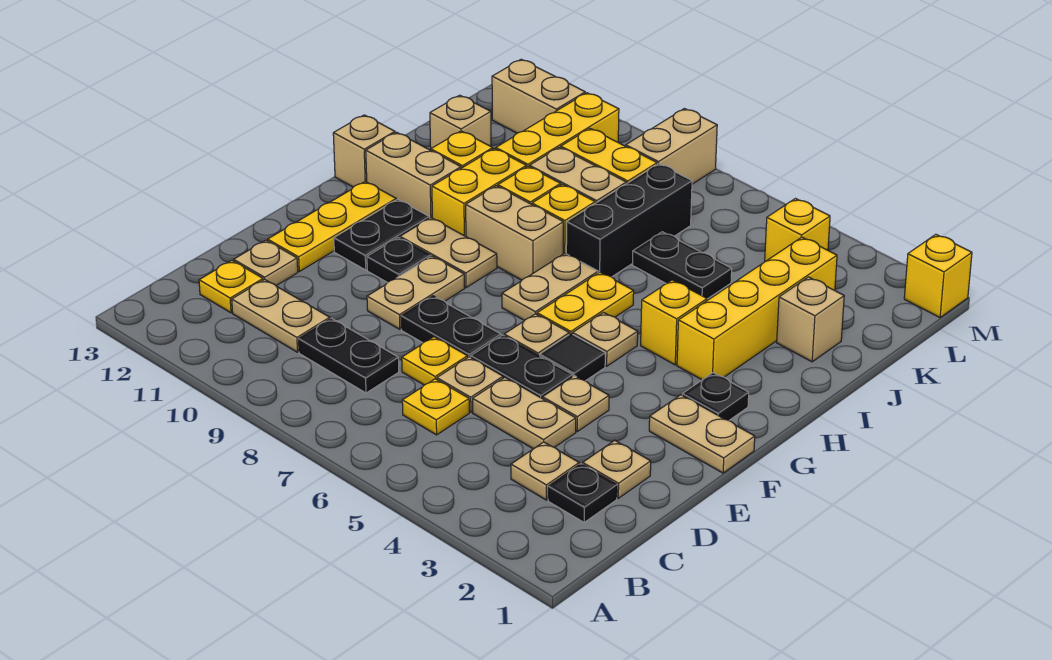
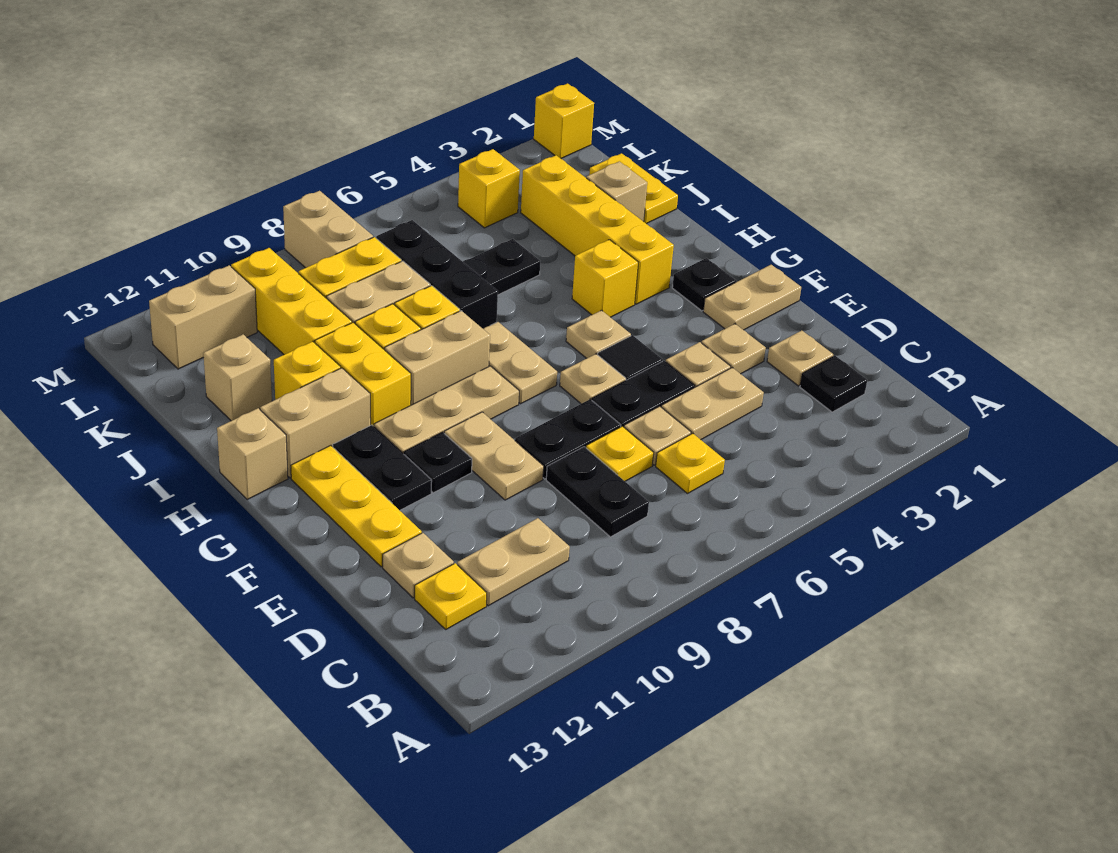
tan 1x1 plate [511,442,579,500] -> tan 1x1 plate moved to [701,324,766,374]
black 1x2 plate [299,318,399,393] -> black 1x2 plate turned to [546,447,649,537]
yellow 1x2 plate [537,272,634,334] -> yellow 1x2 plate moved to [589,153,678,224]
tan 1x2 plate [400,218,497,288] -> tan 1x3 plate [374,366,519,454]

